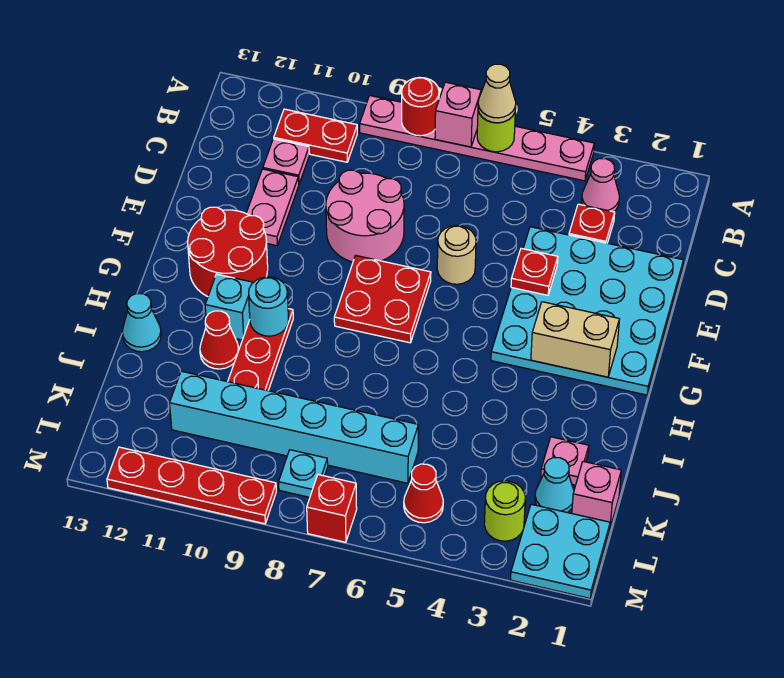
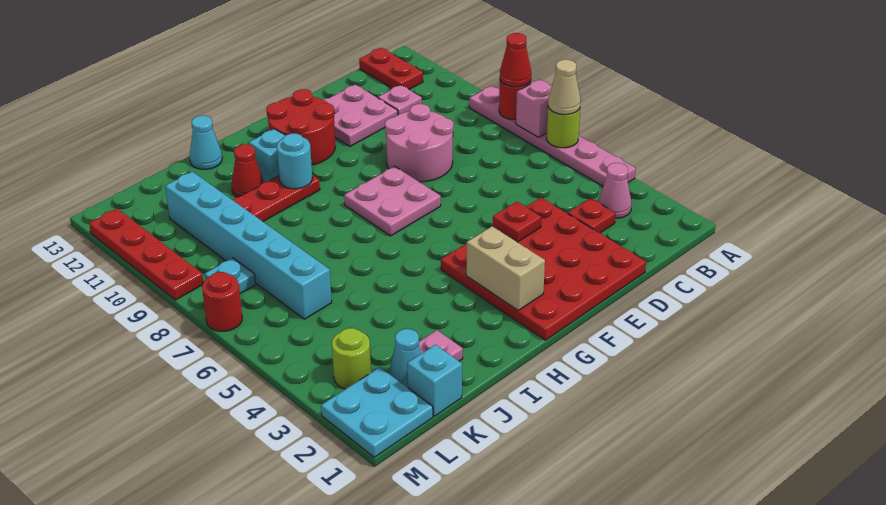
red 1x2 plate [274,109,357,162] -> red 1x2 plate moved to [359,48,423,89]
cyan 4x4 plate [491,227,683,395] -> red 4x4 plate [441,198,646,340]
pink 1x2 plate [246,169,299,246] -> pink 2x2 plate [324,84,398,146]
tan 1x1 round brick [437,226,476,284] -> none
red 2x2 plate [334,255,431,343] -> pink 2x2 plate [344,166,441,236]
pink 1x1 brick [572,461,621,527] -> cyan 1x1 brick [407,345,462,416]
red 1x1 cone [404,464,443,523] -> red 1x1 cone moved to [500,33,531,87]
red 1x1 brick [307,475,357,542] -> red 1x1 round brick [202,272,242,331]

